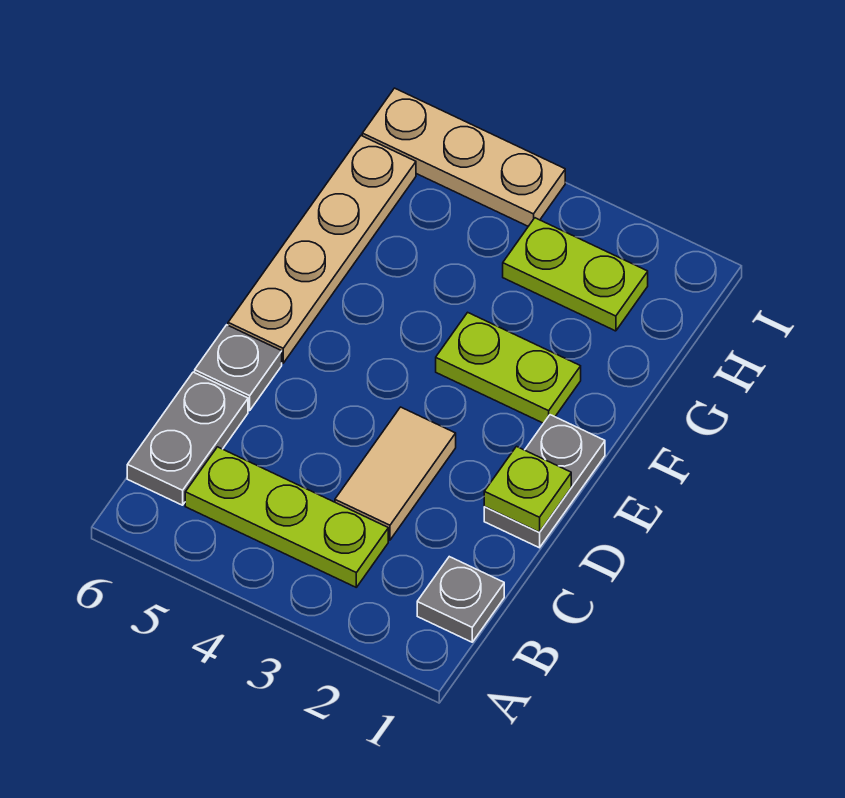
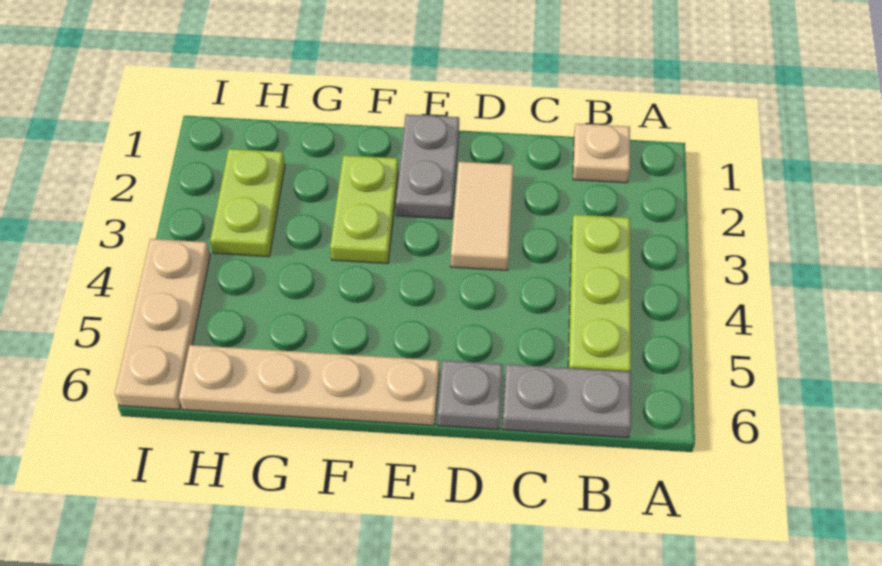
grey 1x1 plate [417,557,504,642] -> tan 1x1 plate [573,124,630,183]
tan 1x2 tile [335,407,456,540] -> tan 1x2 tile turned to [451,162,514,270]
grey 1x2 plate [484,415,605,548] -> grey 1x2 plate turned to [396,114,459,219]
lime 1x1 plate [484,447,571,532] -> none

